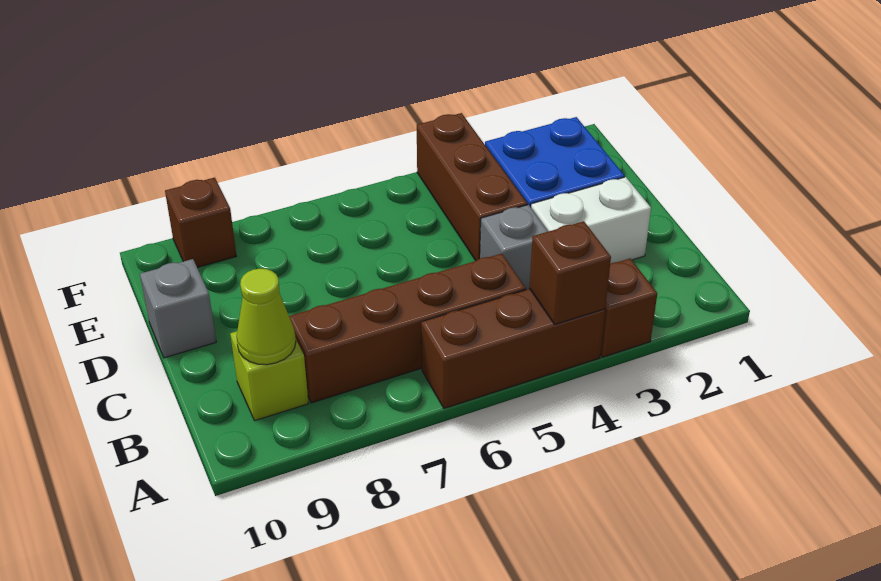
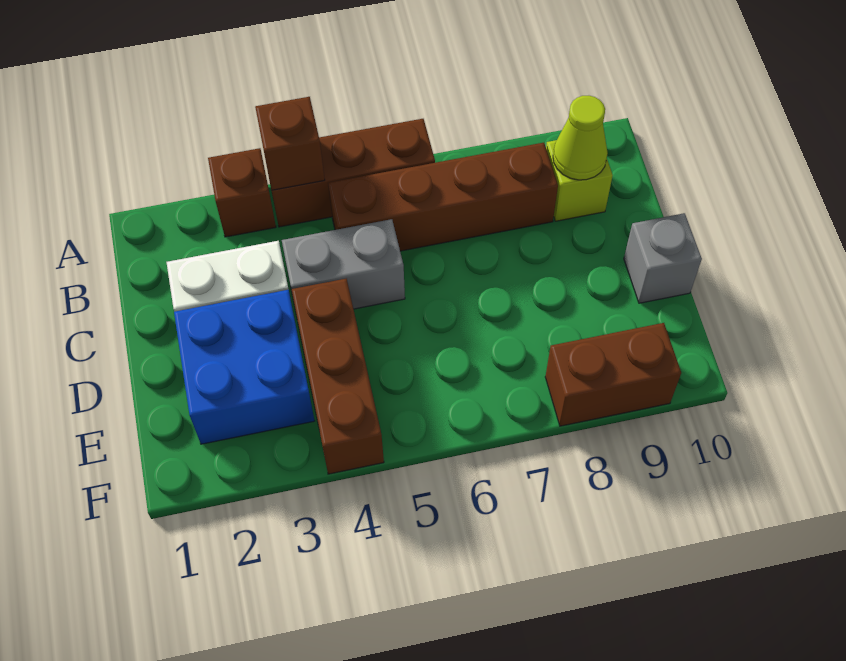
grey 1x1 brick [480,205,548,290] -> grey 1x2 brick [282,219,405,309]
brown 1x1 brick [165,178,236,268] -> brown 1x2 brick [545,323,681,426]

